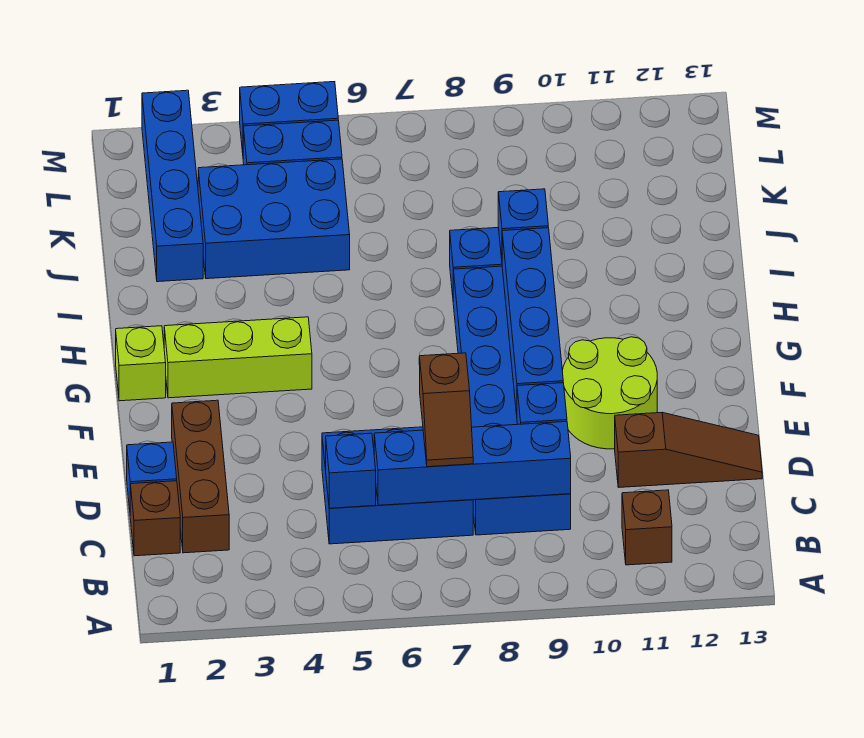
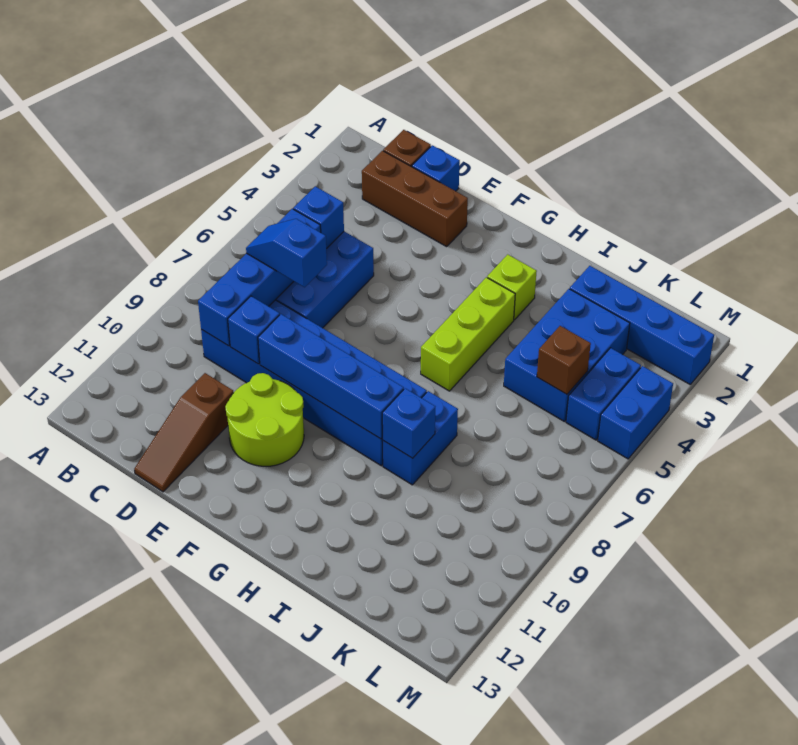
brown 1x1 brick [622,490,672,565] -> brown 1x1 brick moved to [537,326,591,394]
brown 1x2 slope [420,353,473,467] -> blue 1x2 slope [246,219,327,287]
lime 1x1 brick [116,326,166,401] -> lime 1x1 brick moved to [487,254,537,320]
lime 1x3 brick [164,317,312,398] -> lime 1x3 brick moved to [421,277,515,391]

